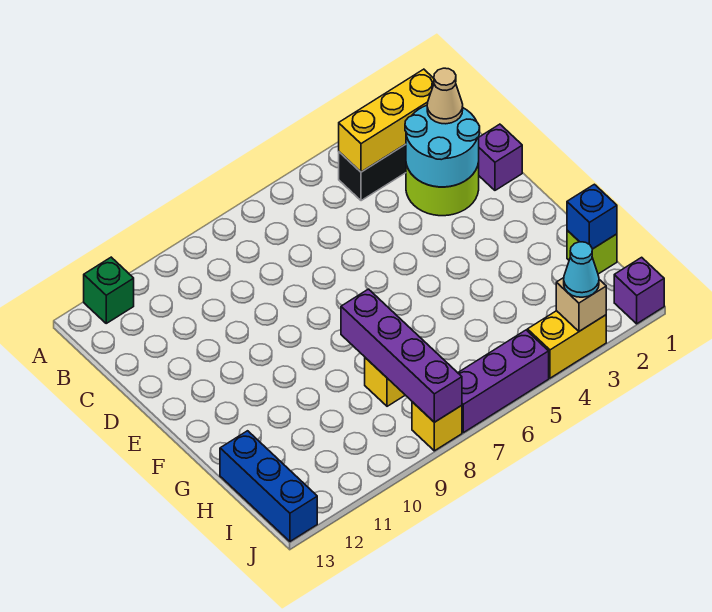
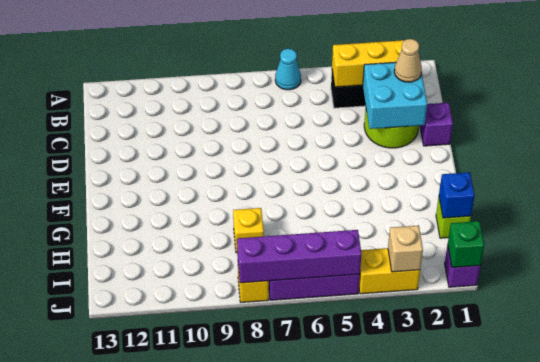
green 1x1 brick [84,257,134,323] -> green 1x1 brick moved to [448,221,484,268]
cyan 2x2 round brick [405,106,480,187] -> cyan 2x2 brick [363,62,427,129]
purple 1x4 brick [341,289,462,422] -> purple 1x4 brick turned to [237,230,361,283]
blue 1x3 brick [220,431,317,541] -> none
cyan 1x1 cone [564,242,599,297] -> cyan 1x1 cone moved to [275,49,301,90]

